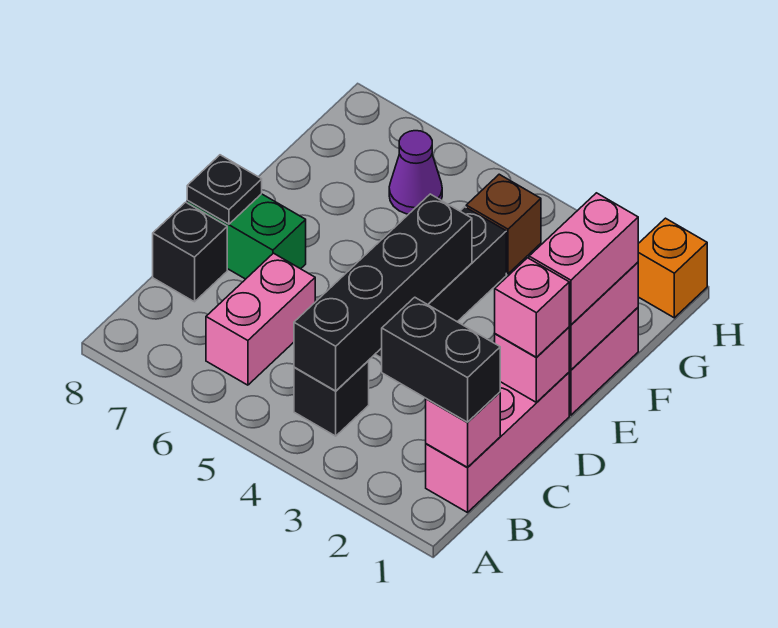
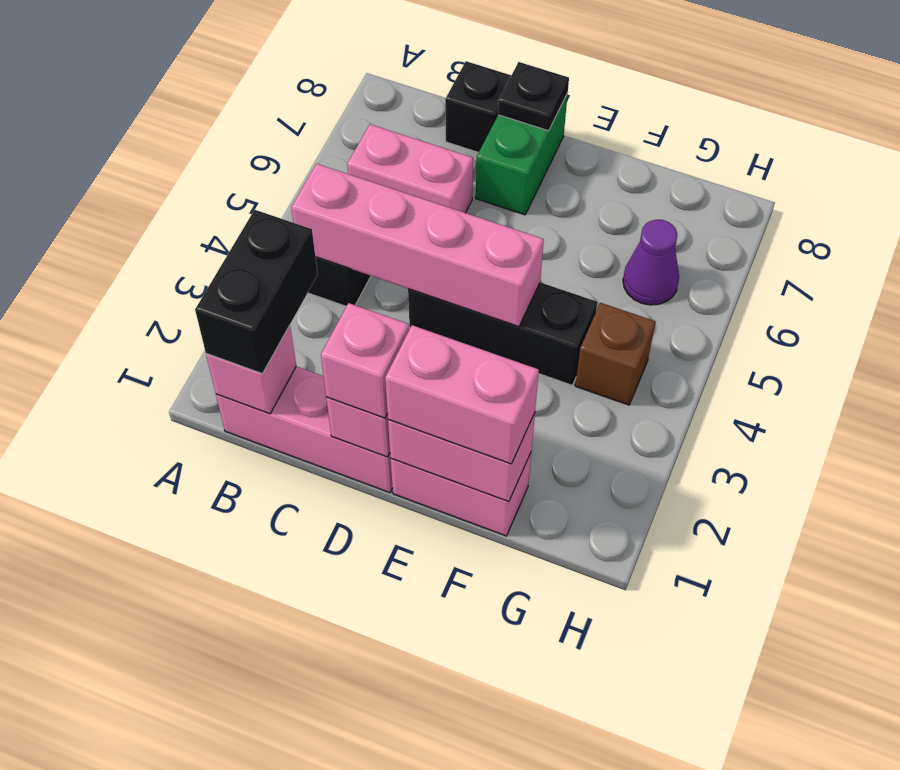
black 1x4 brick [294,194,472,391] -> pink 1x4 brick [291,164,544,327]
orange 1x1 brick [638,218,707,318] -> none

